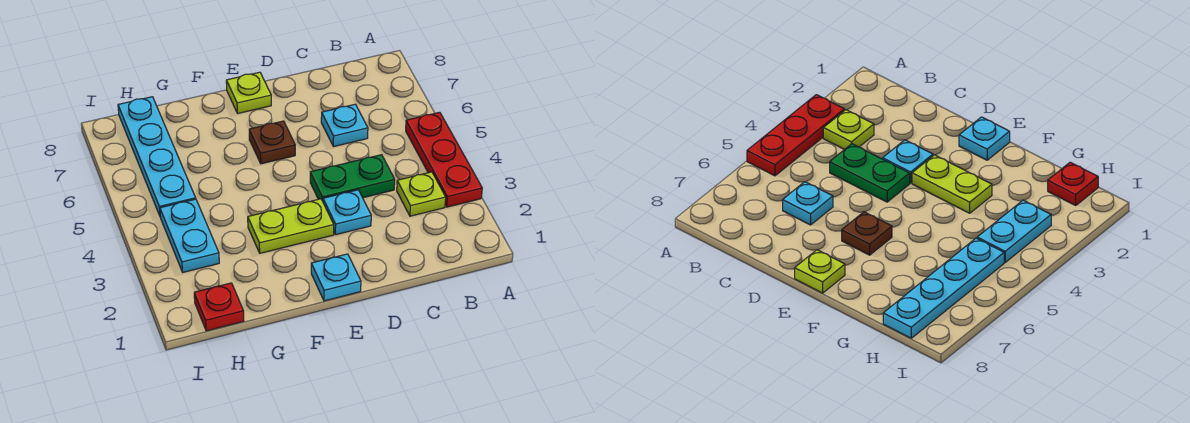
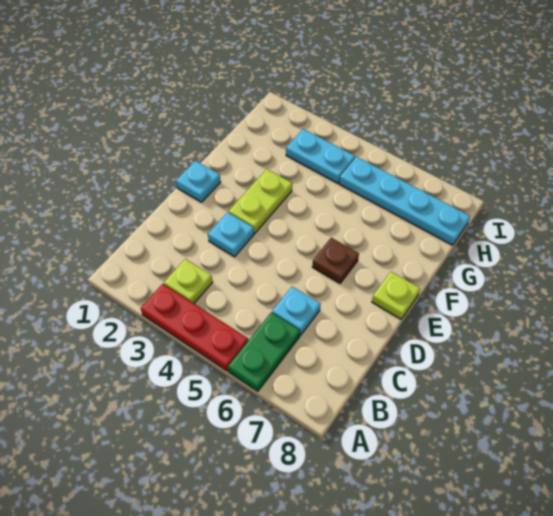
green 1x2 plate [310,155,395,201] -> green 1x2 plate moved to [228,312,300,391]
red 1x1 plate [194,283,244,331] -> none

